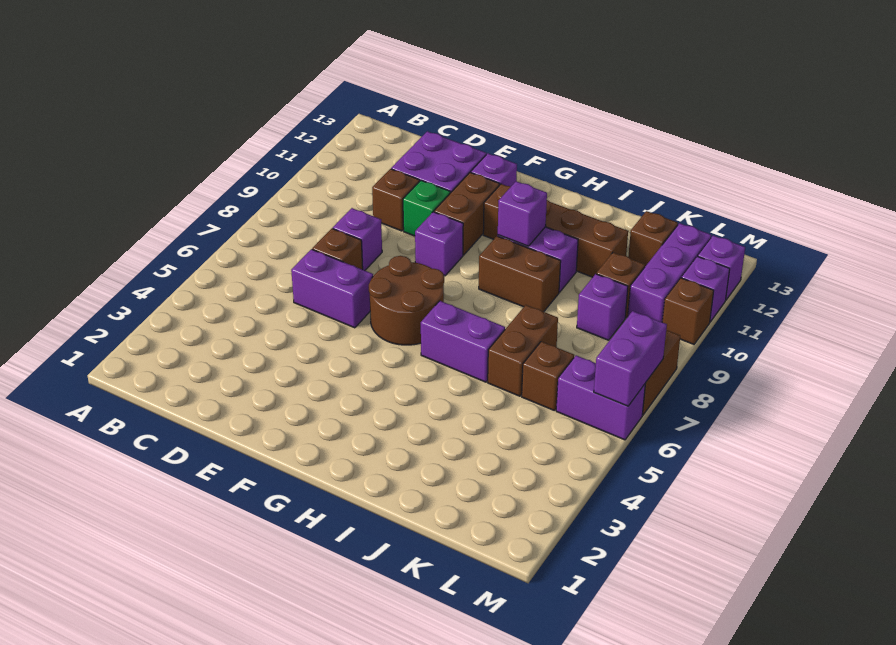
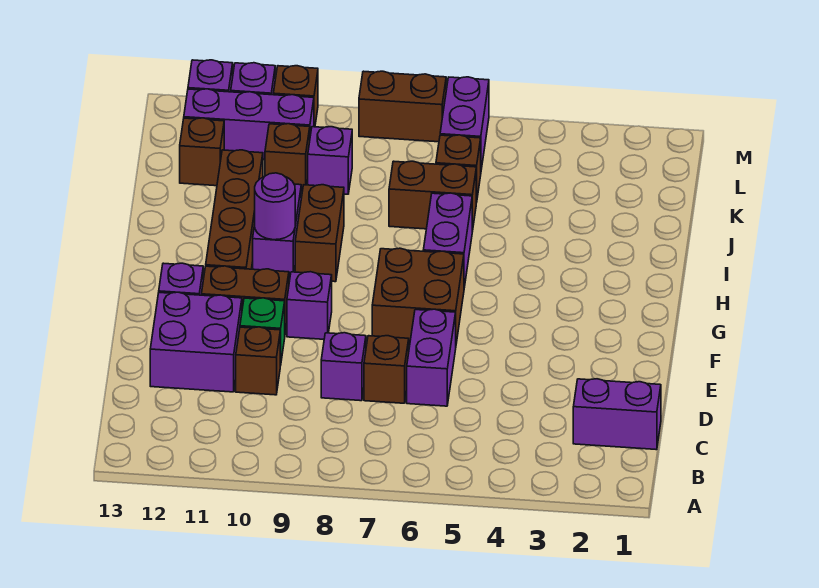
brown 2x2 round brick [369,256,444,345] -> brown 2x2 brick [372,248,464,345]
purple 1x1 brick [498,181,547,246] -> purple 1x1 round brick [255,173,295,240]
purple 1x2 brick [594,311,667,406] -> purple 1x2 brick moved to [573,379,661,450]

